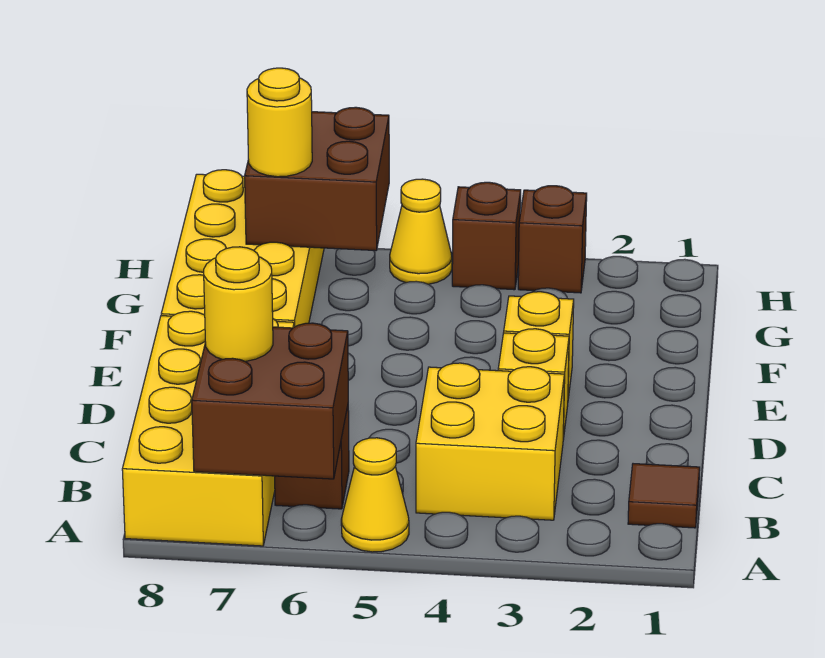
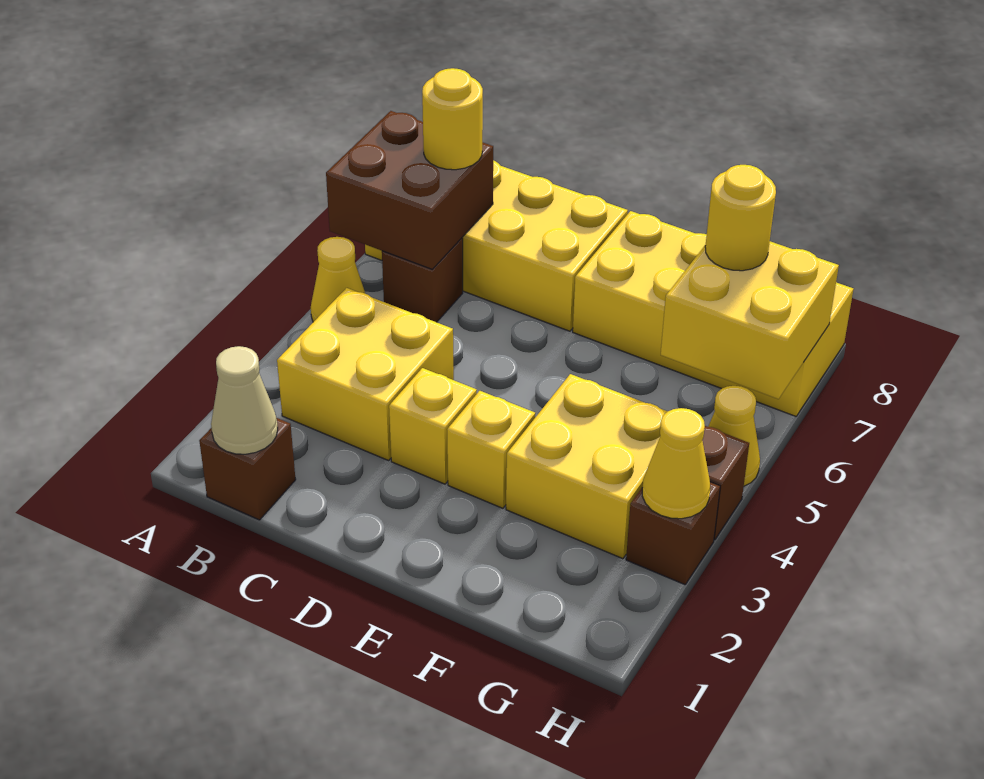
brown 1x1 tile [628,464,700,528] -> brown 1x1 brick [199,418,296,520]
none -> tan 1x1 cone [211,346,278,454]
none -> yellow 2x2 brick [506,374,668,559]
brown 2x2 brick [245,107,389,251] -> yellow 2x2 brick [661,241,839,399]
none -> yellow 1x1 cone [642,408,710,519]

